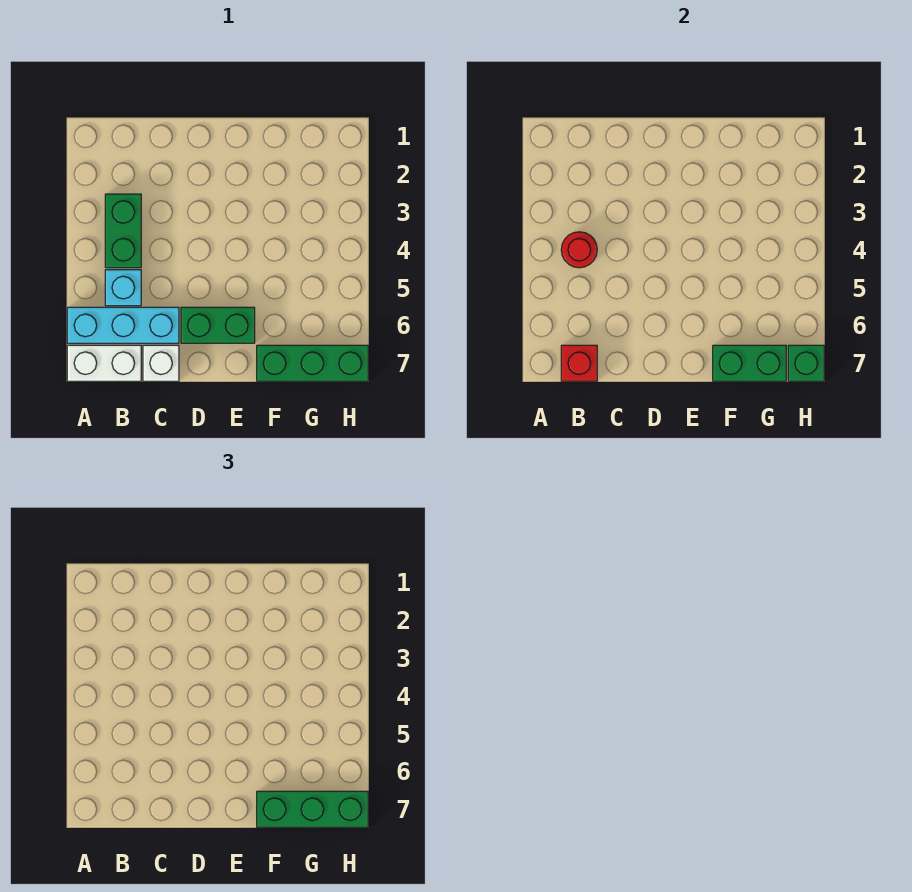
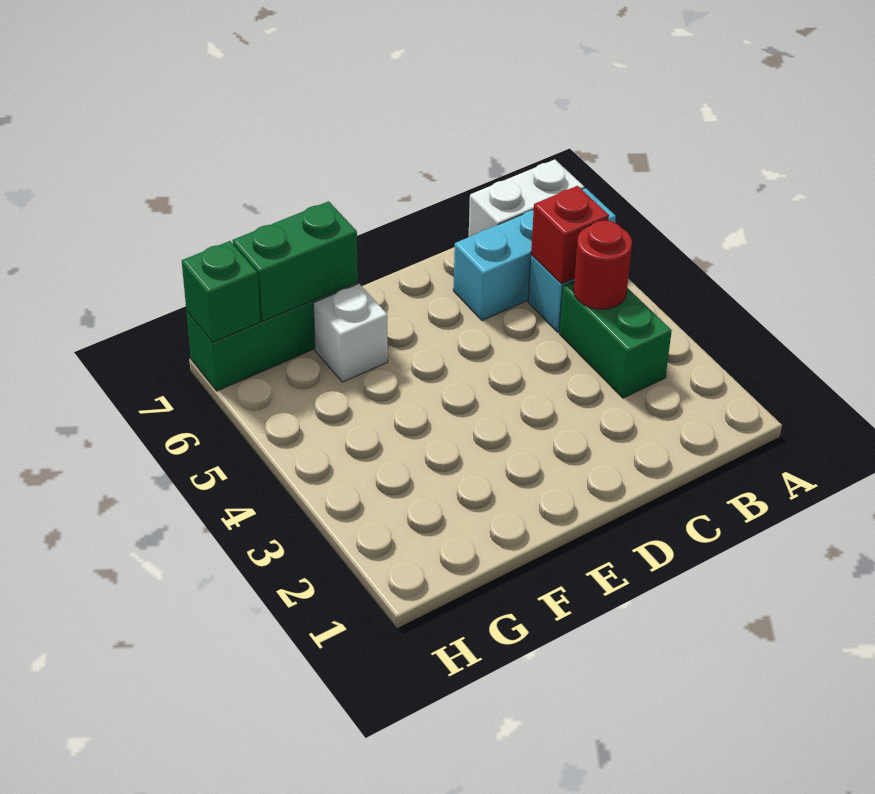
red 1x1 brick [561,345,597,381] -> red 1x1 brick moved to [531,186,609,284]
white 1x1 brick [143,345,179,381] -> white 1x1 brick moved to [313,284,388,382]
green 1x2 brick [181,307,255,343] -> none
green 1x3 brick [257,791,368,827] -> none

